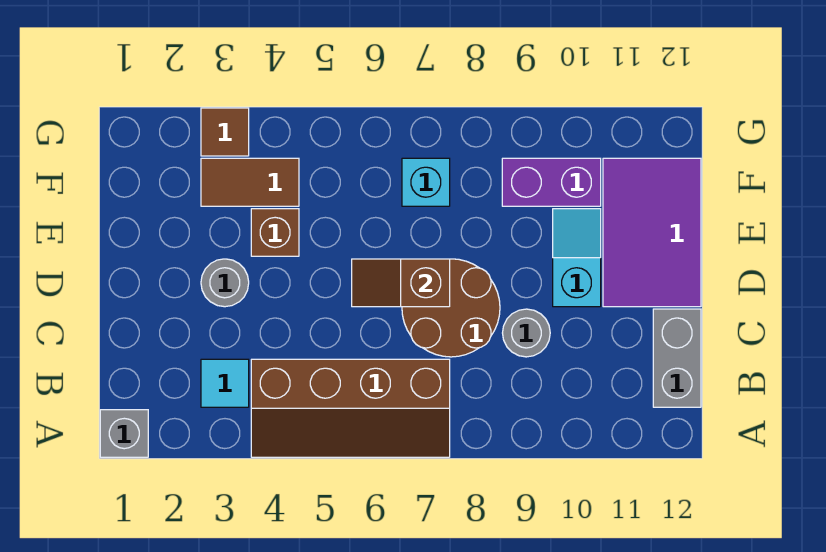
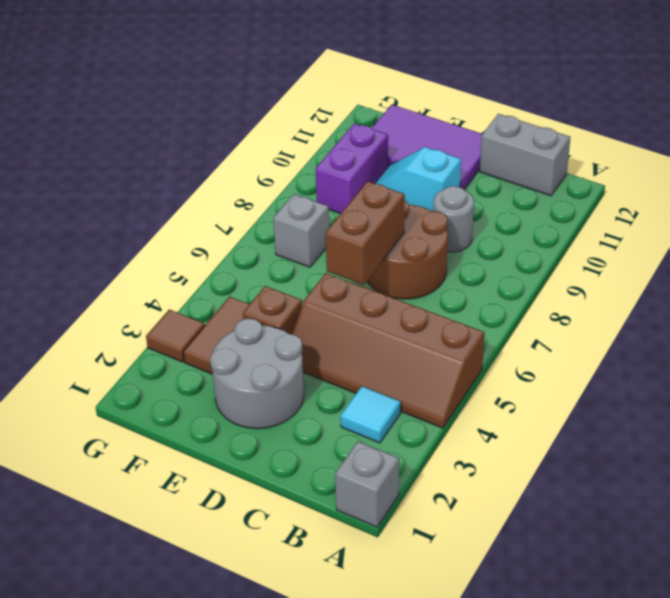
brown 2x4 slope [251,359,450,457] -> brown 2x4 slope turned to [292,273,484,428]
grey 1x1 round brick [201,259,249,307] -> grey 2x2 round brick [210,318,304,429]
brown 1x2 slope [352,259,450,307] -> brown 1x2 brick [326,181,405,285]
cyan 1x1 brick [402,158,450,206] -> grey 1x1 brick [273,194,329,267]

